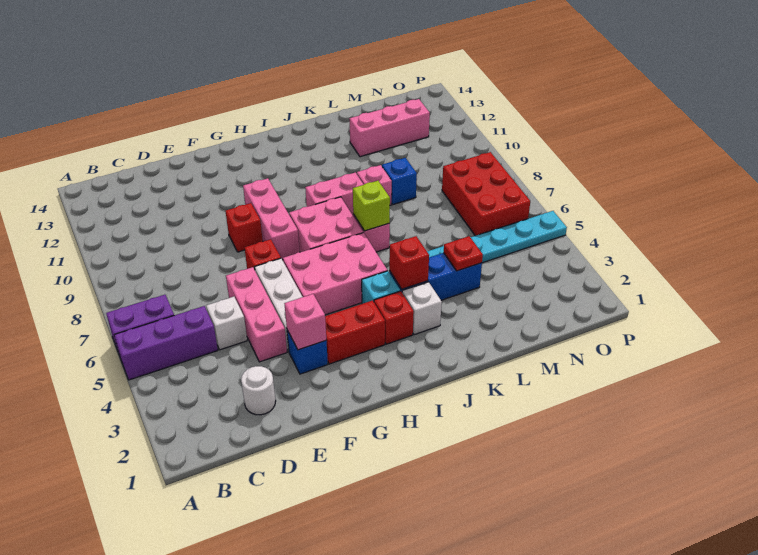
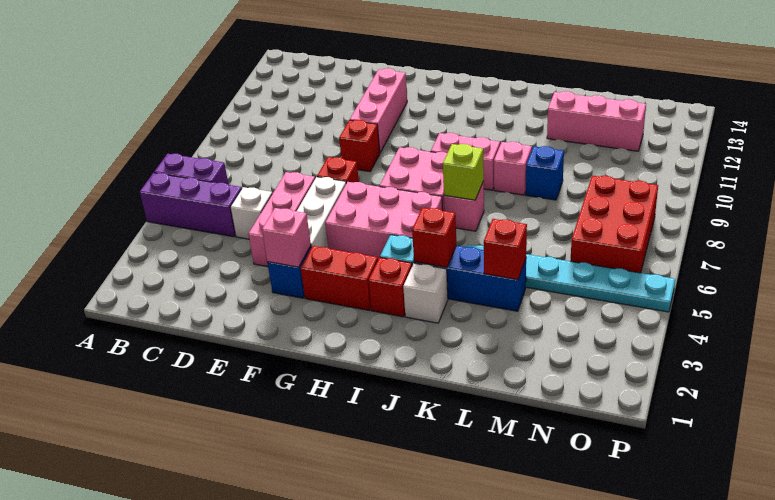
white 1x1 round brick [241,366,276,415] -> none
pink 1x3 brick [243,178,300,260] -> pink 1x3 brick moved to [350,68,407,152]
red 1x1 plate [444,236,483,271] -> red 1x1 brick [484,219,527,280]

